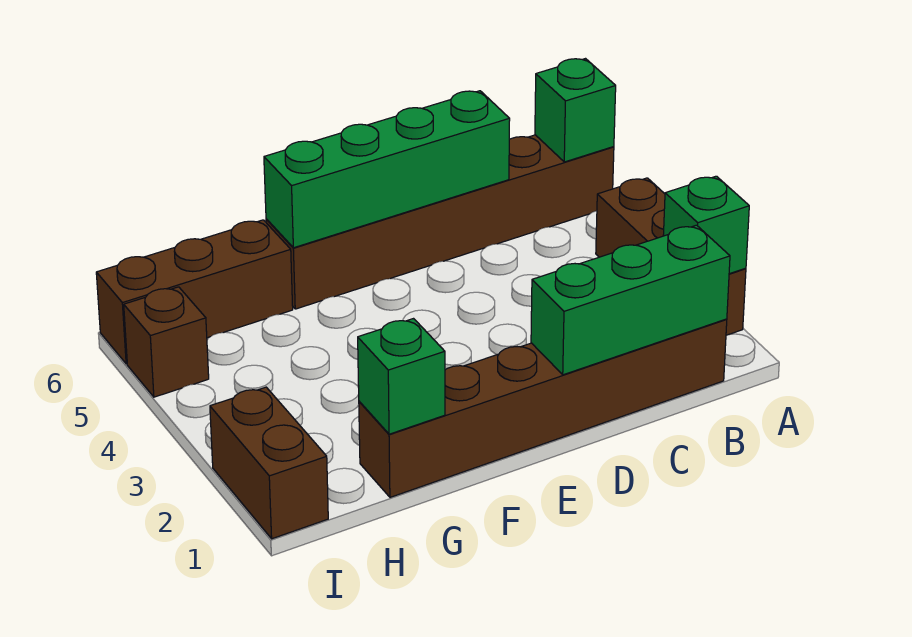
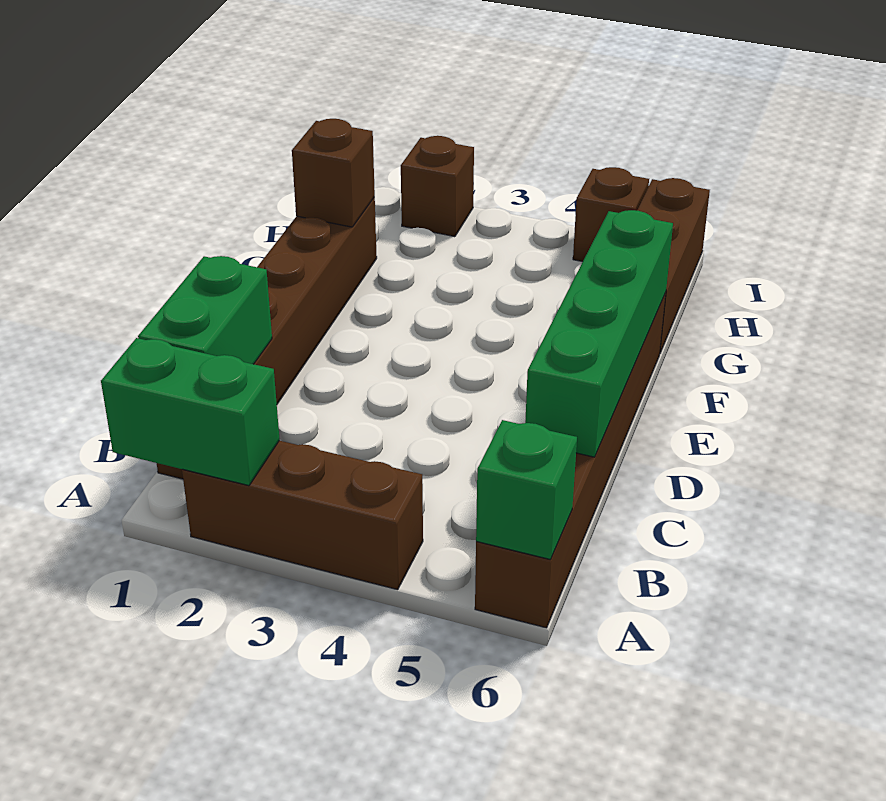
green 1x1 brick [663,176,749,274] -> green 1x2 brick [101,338,280,486]
green 1x3 brick [531,225,730,375] -> green 1x2 brick [138,256,272,364]
green 1x1 brick [358,319,445,434] -> brown 1x1 brick [292,119,375,227]
brown 1x2 brick [210,387,328,539] -> brown 1x1 brick [401,136,474,237]

